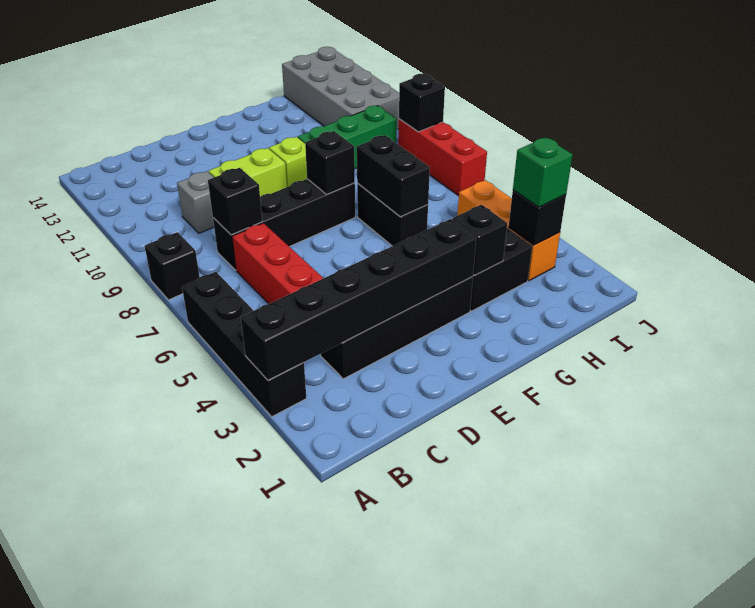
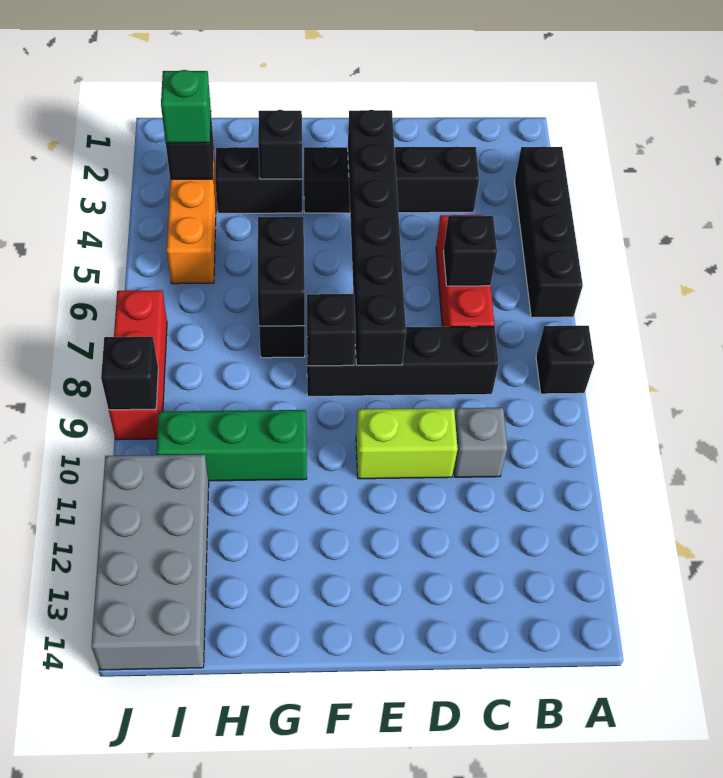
black 1x6 brick [241,219,476,380] -> black 1x6 brick turned to [348,110,406,365]
black 1x1 brick [208,168,262,235] -> black 1x1 brick moved to [443,216,497,286]
lime 1x1 brick [269,137,307,187] -> none

